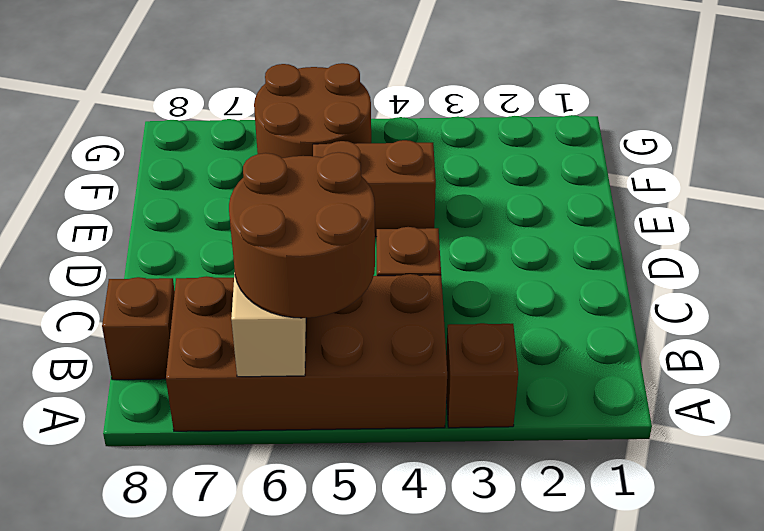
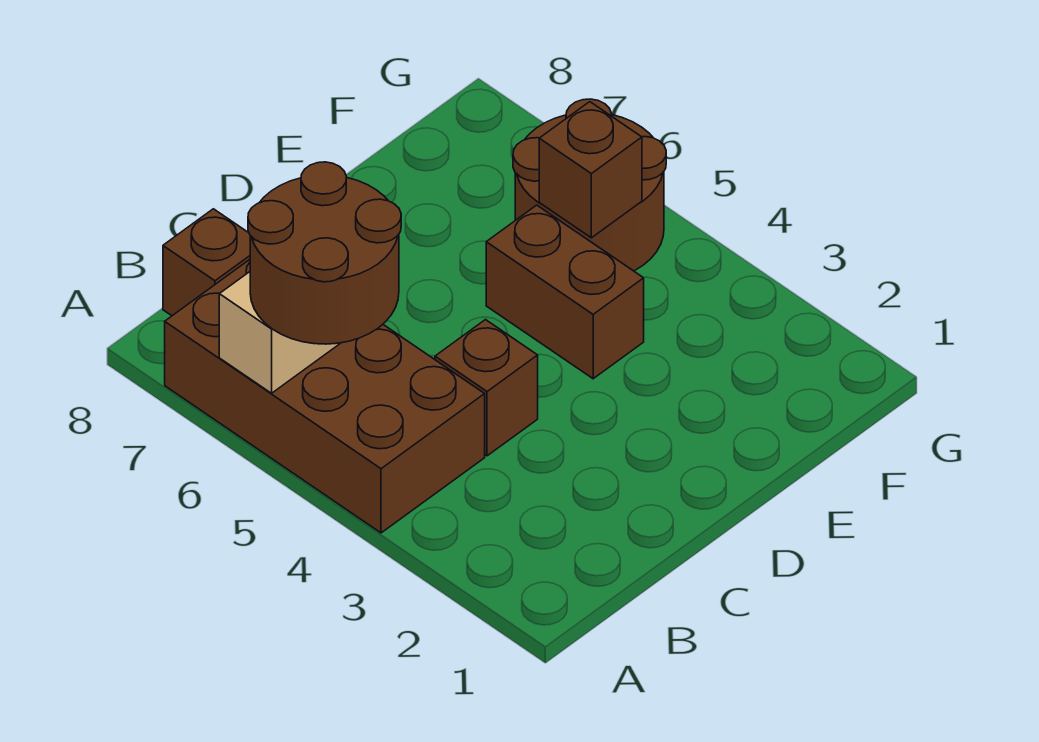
brown 1x1 brick [446,323,518,428] -> brown 1x1 brick moved to [539,102,642,238]

